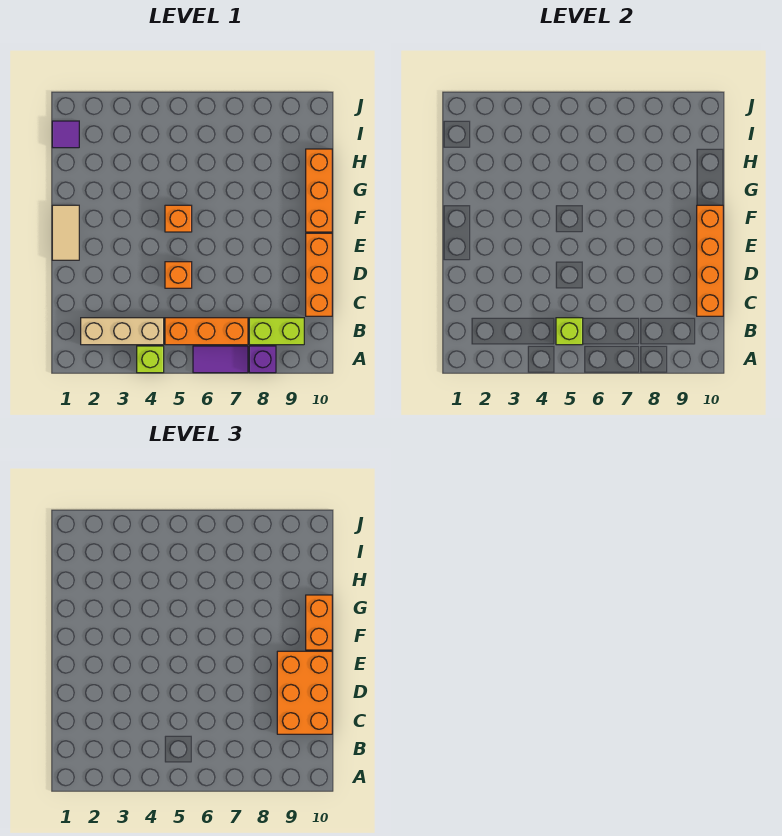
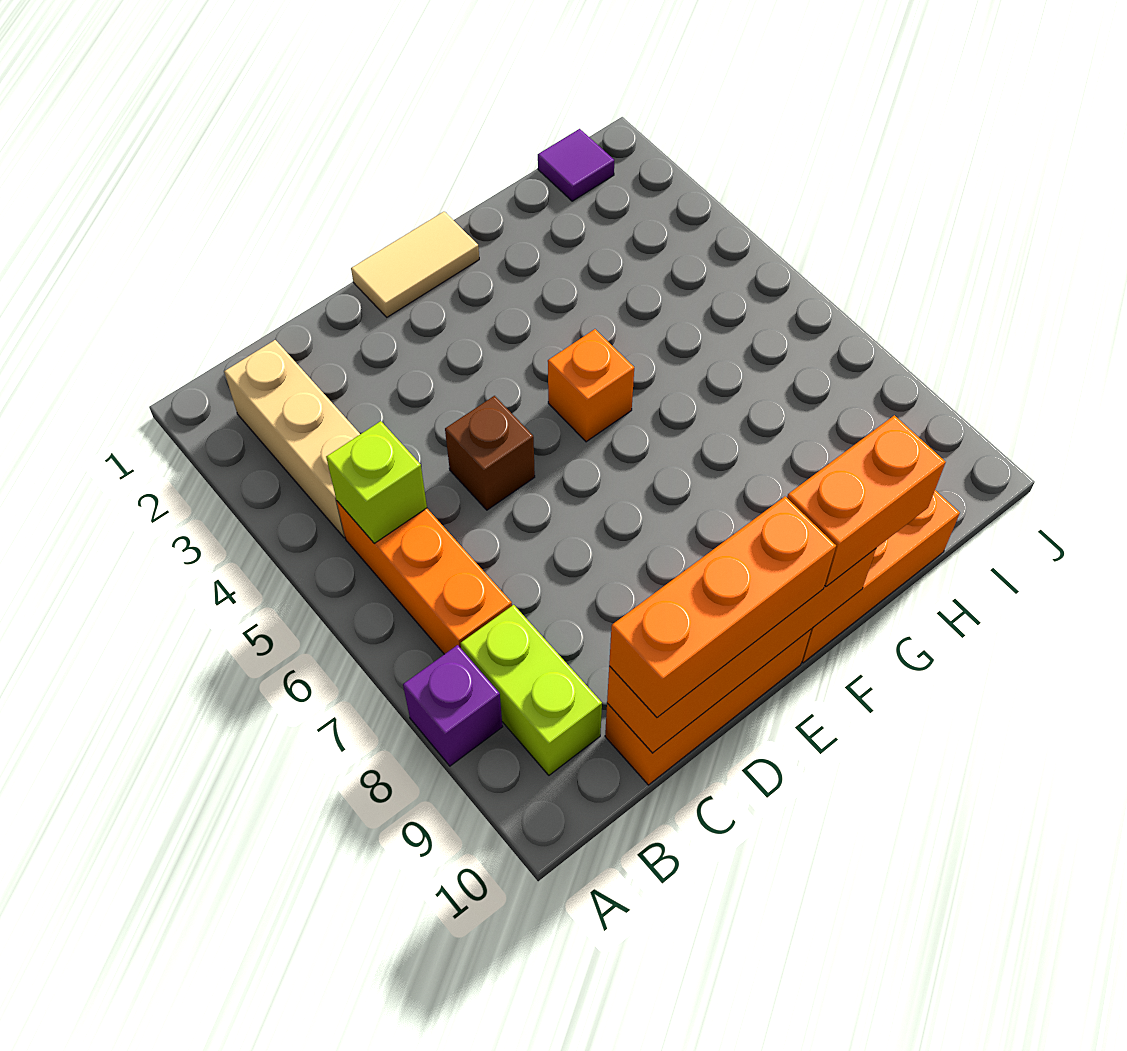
lime 1x1 brick [137,346,164,373] -> none
purple 1x2 tile [193,346,248,373] -> none
orange 2x3 brick [277,651,332,734] -> orange 1x3 brick [609,496,836,718]
orange 1x1 brick [165,262,192,288] -> brown 1x1 brick [445,396,535,510]

